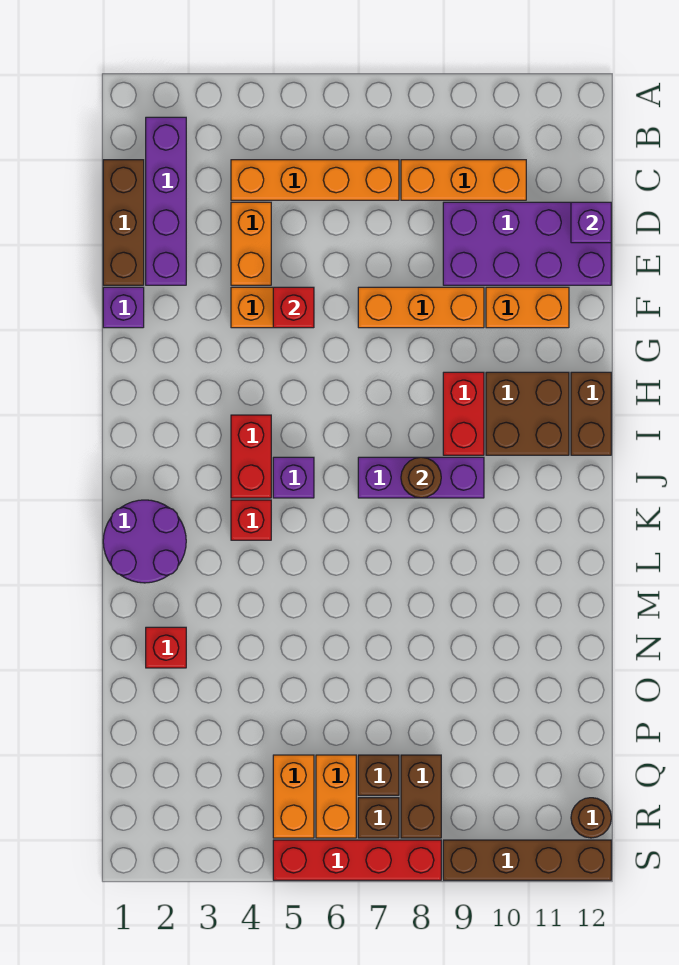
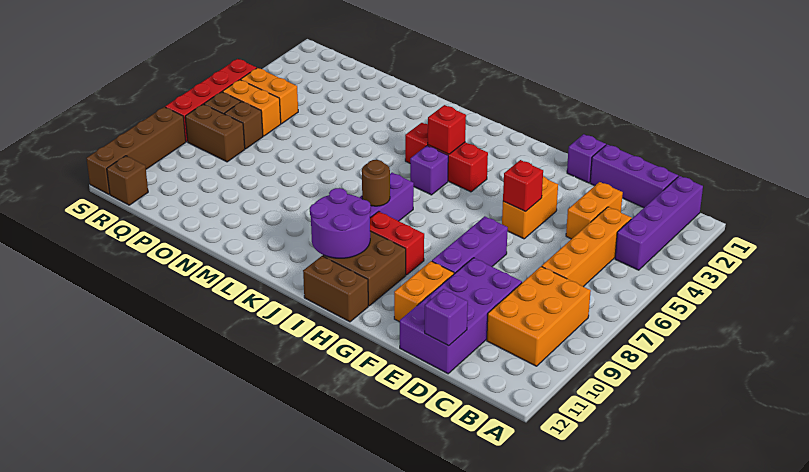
purple 1x4 brick [146,117,186,285] -> purple 1x4 brick turned to [615,176,703,270]
brown 1x3 brick [103,160,144,285] -> purple 1x3 brick [590,144,678,208]
orange 1x3 brick [401,160,526,200] -> orange 2x3 brick [487,266,591,366]
orange 1x2 brick [231,202,271,285] -> orange 1x2 brick turned to [566,182,623,239]
orange 1x3 brick [358,287,484,328] -> purple 1x3 brick [432,216,508,274]
purple 2x2 round brick [103,500,186,583] -> purple 2x2 round brick moved to [310,188,371,258]
red 1x1 brick [146,627,186,668] -> red 1x1 brick moved to [428,105,466,154]
brown 1x1 round brick [571,798,611,838] -> brown 1x1 brick [107,156,148,205]

